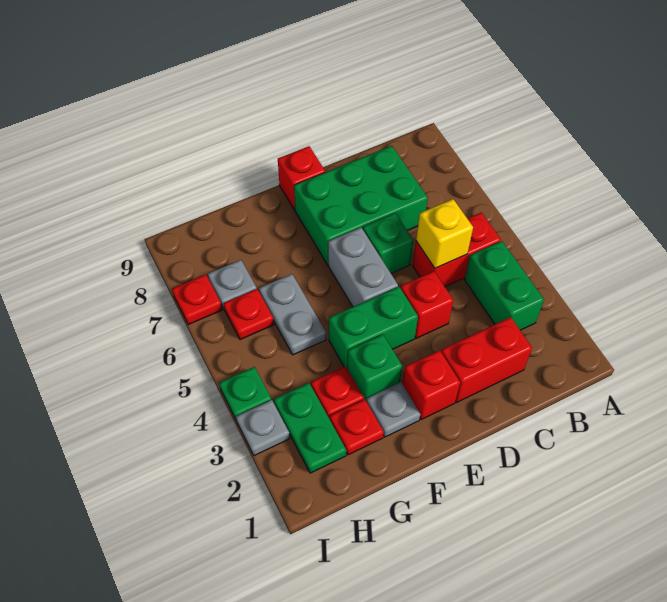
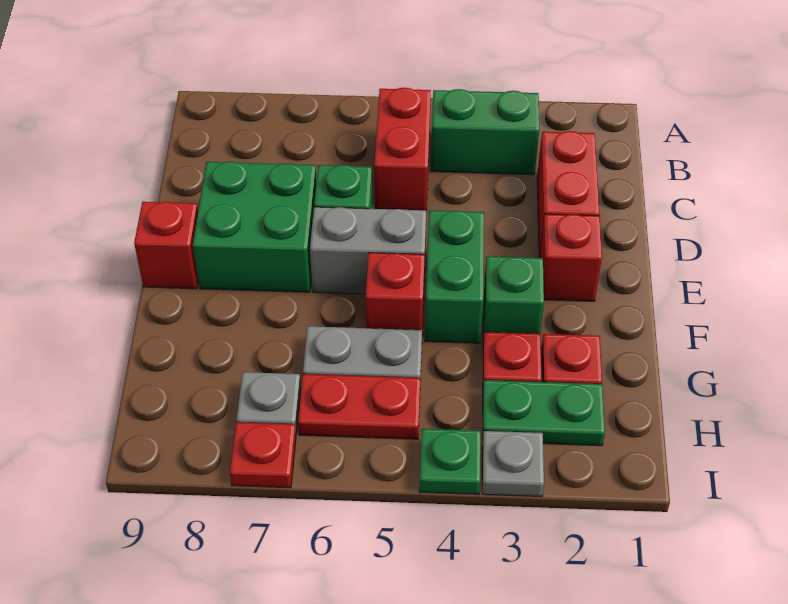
yellow 1x1 brick [416,199,473,268] -> none
green 2x3 brick [294,146,428,265] -> green 2x2 brick [193,162,316,292]
red 1x1 brick [400,271,453,338] -> red 1x1 brick moved to [366,253,425,330]
grey 1x1 plate [366,382,420,437] -> none
red 1x1 plate [223,289,274,340] -> red 1x2 plate [298,374,420,439]

